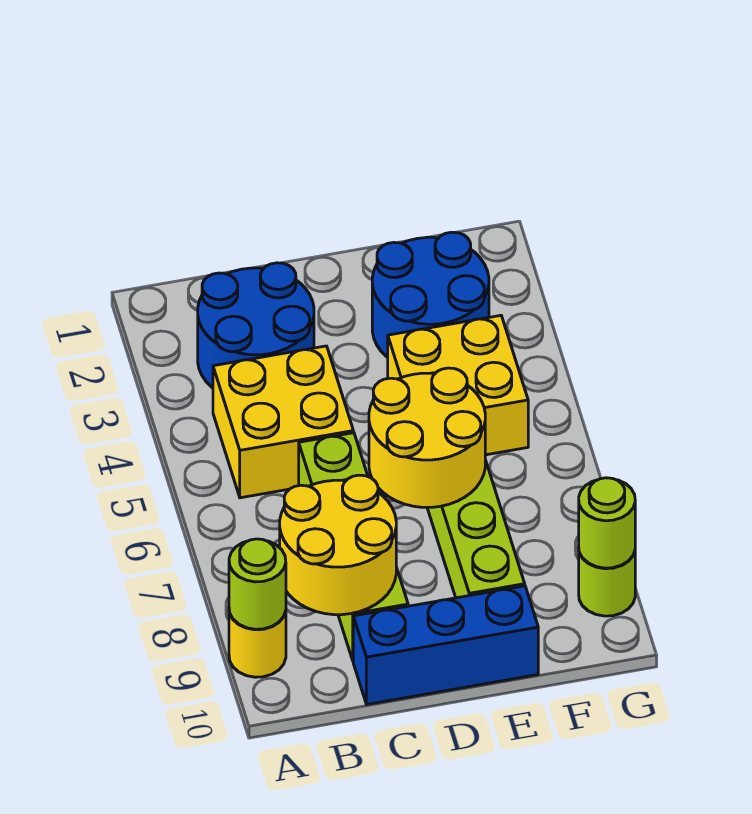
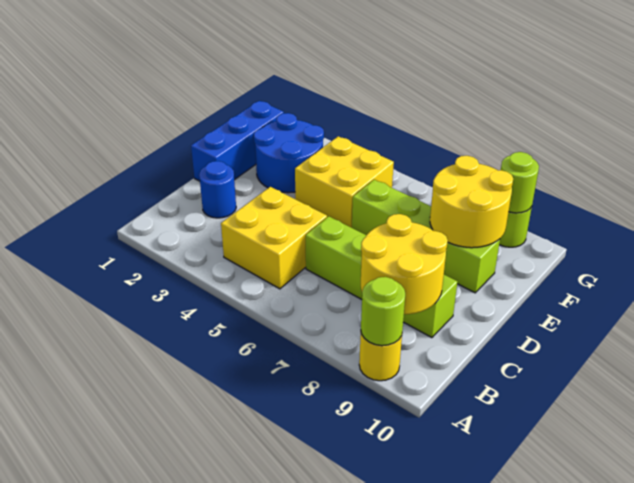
blue 2x2 round brick [198,263,314,388] -> blue 1x1 round brick [199,161,236,218]
blue 1x3 brick [353,586,538,704] -> blue 1x3 brick moved to [191,101,284,181]
yellow 2x2 round brick [369,368,485,507] -> yellow 2x2 round brick moved to [430,156,513,248]

